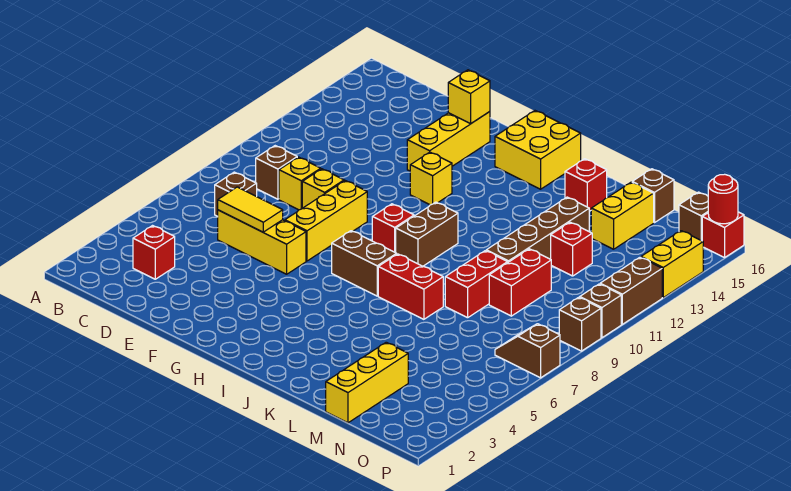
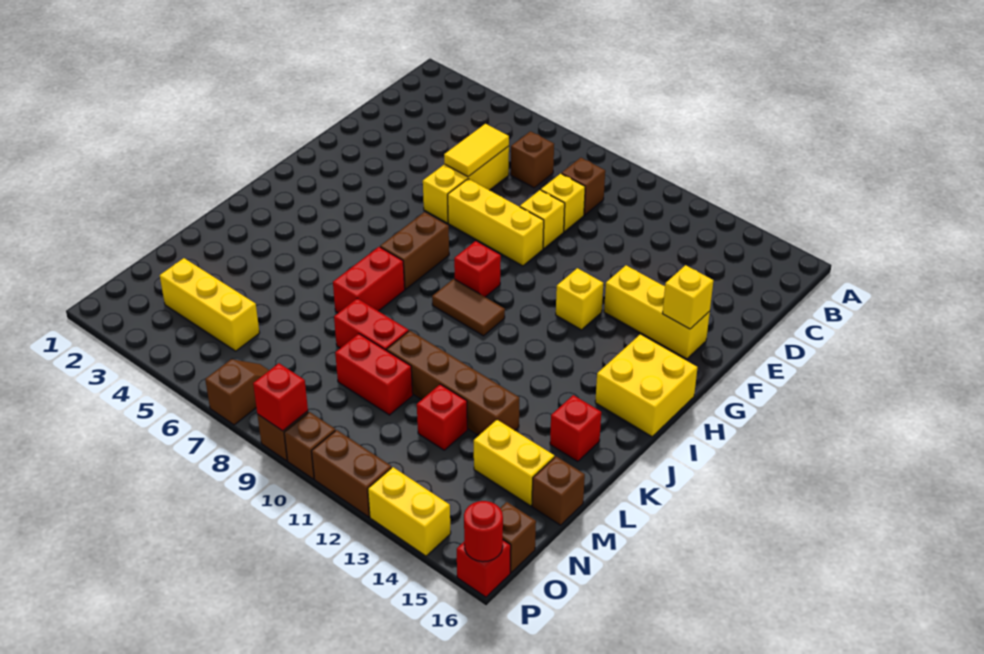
red 1x1 brick [133,226,175,279] -> red 1x1 brick moved to [253,363,308,431]
brown 1x2 brick [396,202,458,266] -> brown 1x2 tile [432,279,505,336]
yellow 1x3 brick [326,342,408,423] -> yellow 1x3 brick moved to [160,258,260,351]

